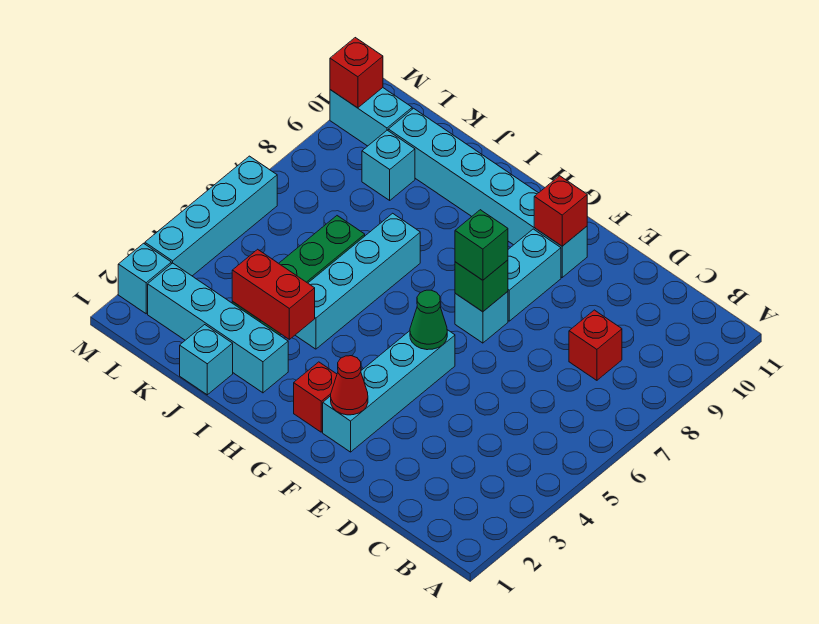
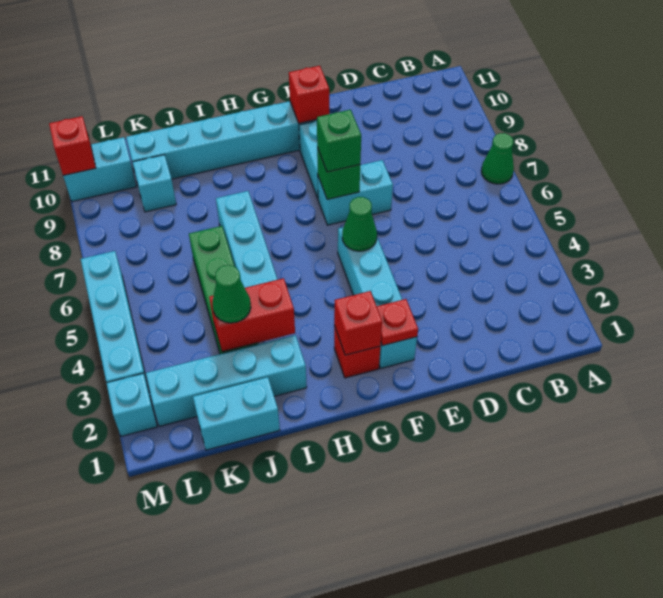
none -> green 1x1 cone [481,133,514,184]
red 1x1 brick [569,310,622,380] -> red 1x1 brick moved to [334,291,382,355]
red 1x1 cone [331,356,368,415] -> red 1x1 plate [377,299,418,346]
cyan 1x1 brick [455,292,508,343] -> cyan 1x2 brick [318,160,393,225]
cyan 1x1 brick [180,325,233,395] -> cyan 1x2 brick [193,377,280,450]
none -> green 1x1 cone [212,265,251,323]

